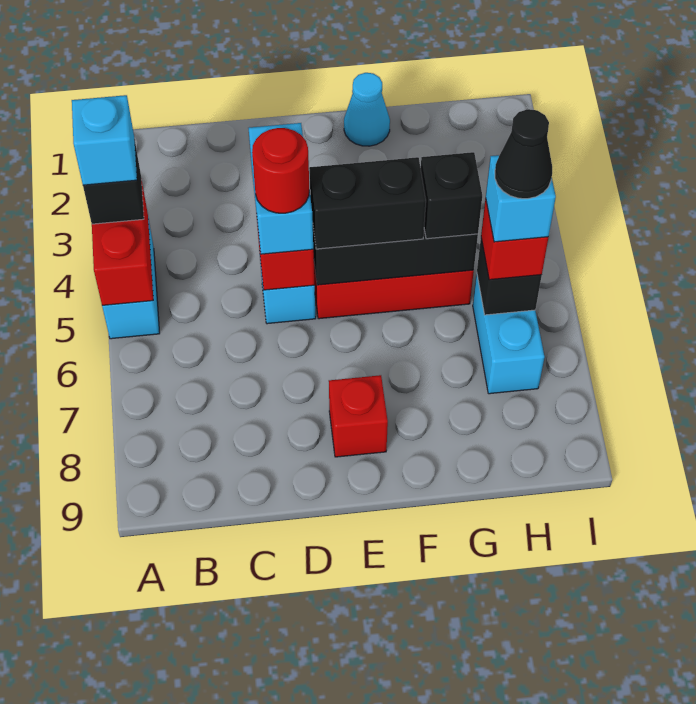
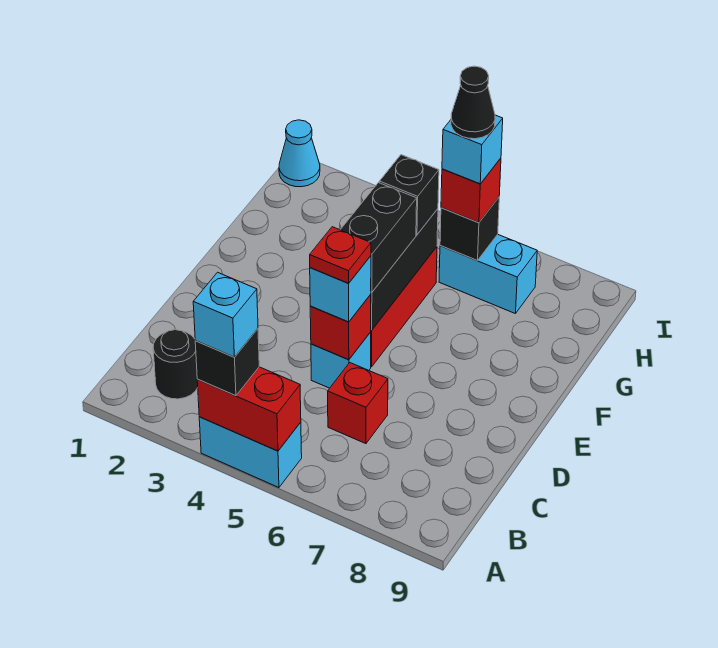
none -> black 1x1 round brick [153,330,198,399]
cyan 1x2 brick [249,123,313,254] -> cyan 1x1 brick [310,256,371,322]
red 1x1 round brick [252,128,309,213] -> red 1x1 plate [310,227,371,283]
red 1x1 brick [329,375,388,457] -> red 1x1 brick moved to [328,363,388,444]
cyan 1x1 cone [344,73,390,146] -> cyan 1x1 cone moved to [279,120,320,187]

